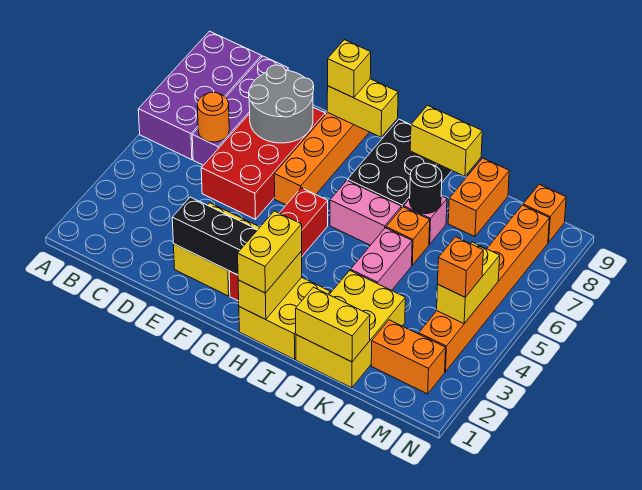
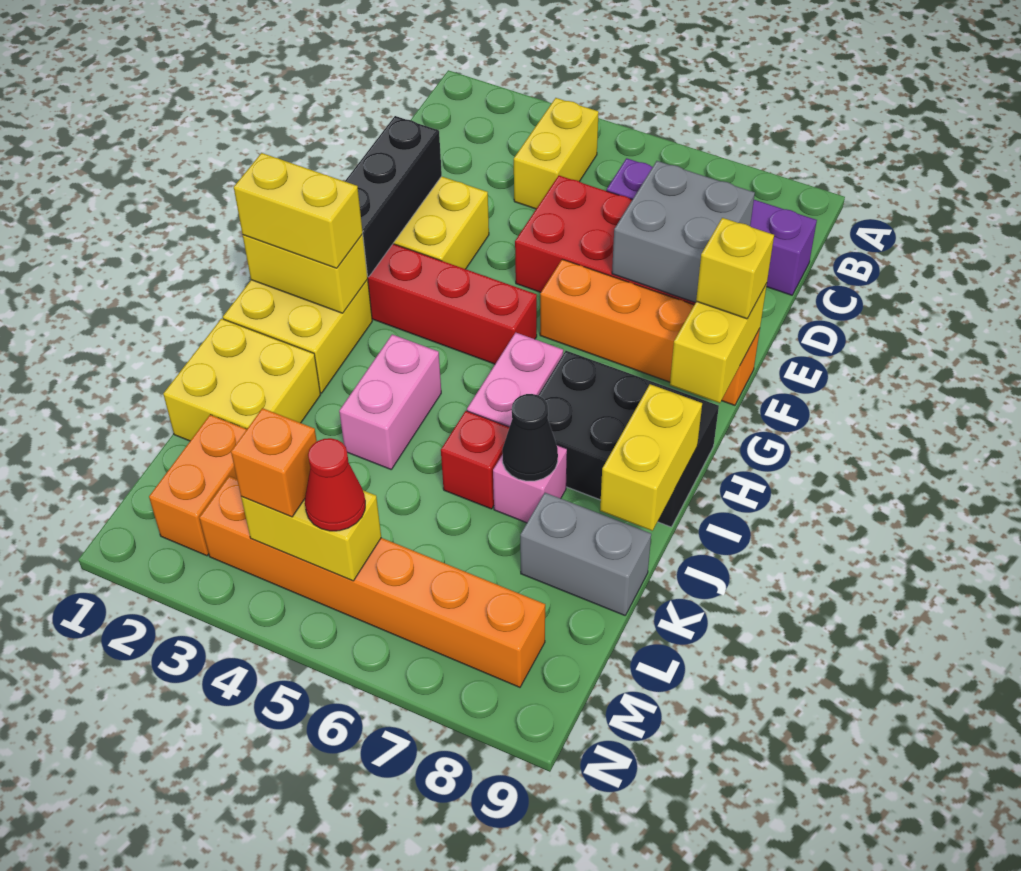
purple 2x4 brick [138,31,262,160] -> none
orange 1x1 round brick [197,92,229,142] -> none
grey 2x2 round brick [249,65,314,143] -> grey 2x2 brick [612,161,755,303]
yellow 2x3 brick [296,271,405,388] -> yellow 2x2 brick [163,319,320,441]
yellow 1x2 brick [296,287,370,362] -> yellow 1x2 brick moved to [514,98,599,209]
pink 1x2 brick [351,228,412,290] -> pink 1x2 brick turned to [339,334,441,469]
orange 1x1 brick [386,207,430,265] -> red 1x1 brick [441,411,509,509]
black 1x1 round brick [410,163,442,214] -> black 1x1 cone [502,394,558,481]
orange 1x2 brick [448,158,509,237] -> grey 1x2 brick [520,493,651,615]
none -> red 1x1 cone [305,438,365,531]
orange 1x1 brick [523,184,566,242] -> none

